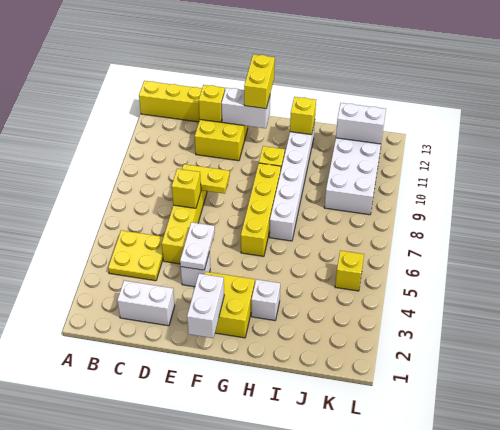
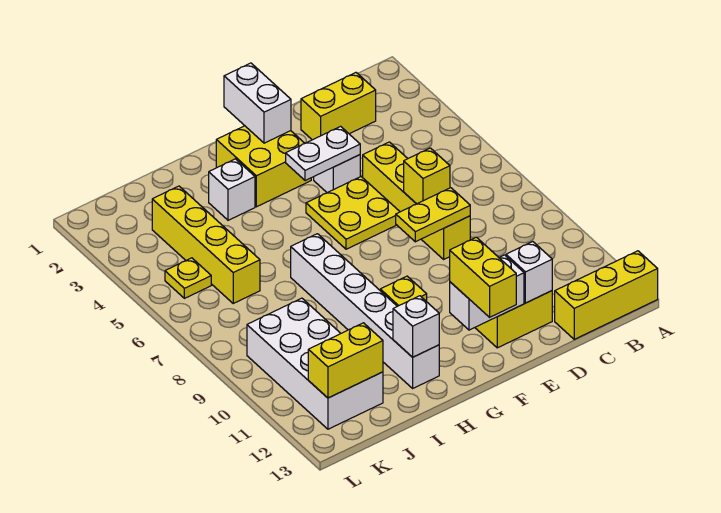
yellow 2x2 plate [108,230,163,281] -> yellow 2x2 plate moved to [306,177,400,249]
white 1x2 brick [117,281,175,326] -> yellow 1x2 brick [301,73,376,140]
yellow 1x1 brick [199,85,225,122] -> white 1x1 brick [506,242,552,303]
white 1x2 plate [180,222,215,270] -> white 1x2 plate turned to [286,126,360,181]
yellow 1x4 brick [241,163,281,256] -> yellow 1x4 brick moved to [152,186,260,303]
yellow 1x1 brick [290,97,316,135] -> white 1x1 brick [393,296,439,357]
white 1x2 brick [336,103,386,144] -> yellow 1x2 brick [308,323,383,398]
yellow 1x1 brick [335,251,364,291] -> yellow 1x1 plate [165,258,211,298]

